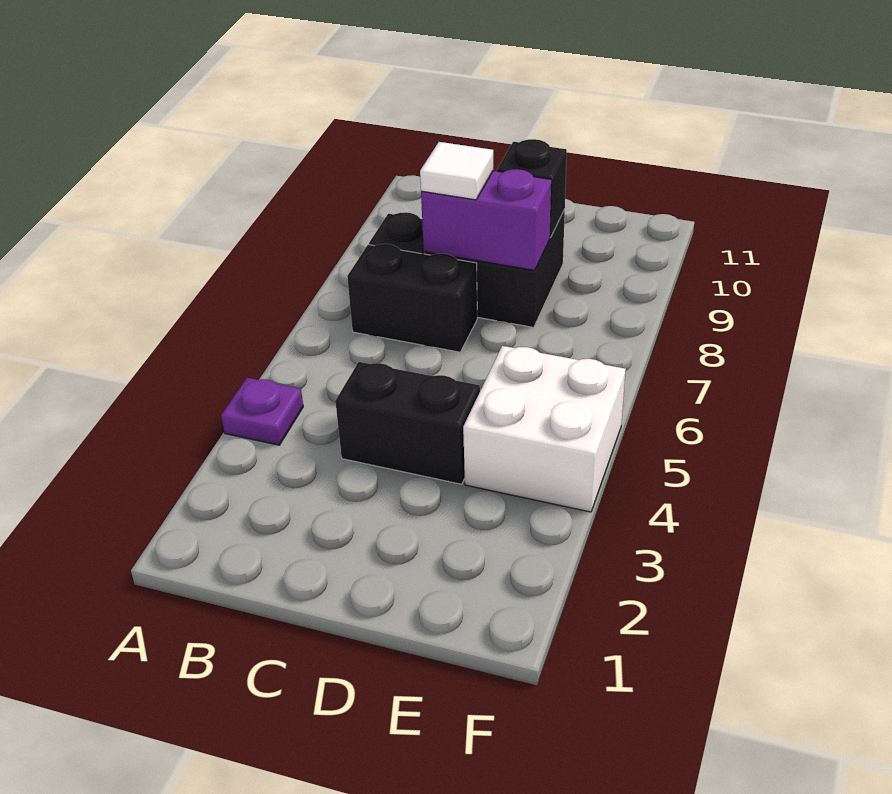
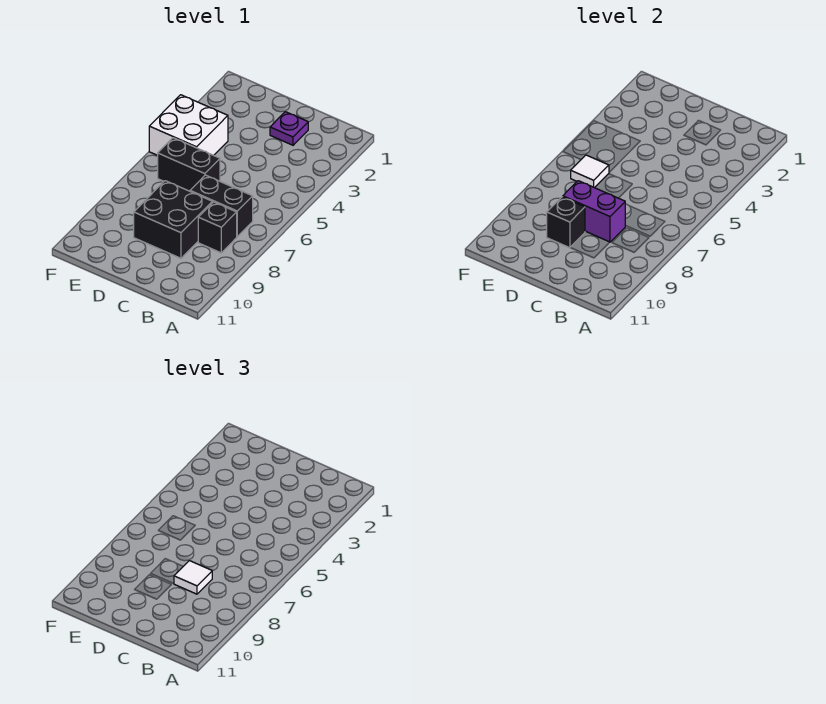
purple 1x1 plate [221,378,303,445] -> purple 1x1 plate moved to [270,112,308,145]
black 1x2 brick [335,362,480,484] -> black 1x2 brick moved to [158,138,220,191]
none -> white 1x1 tile [571,155,609,188]

